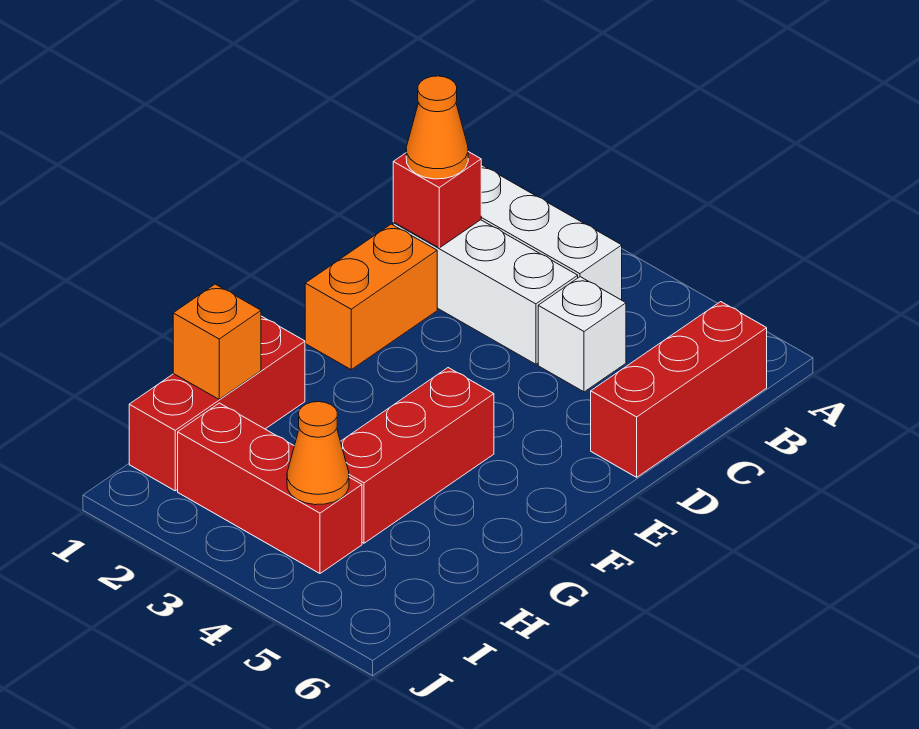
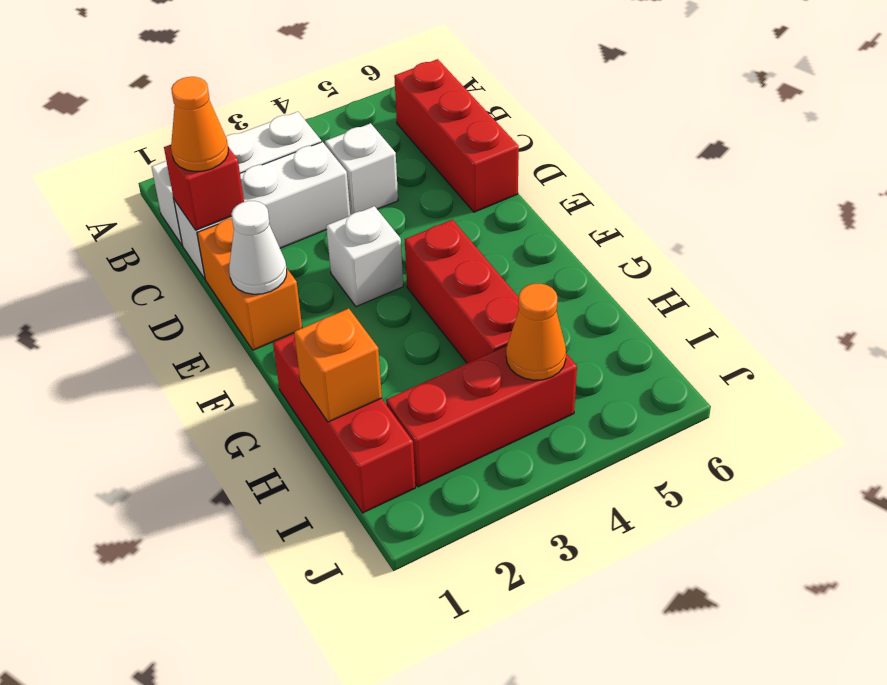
none -> white 1x1 cone [229,201,287,294]
none -> white 1x1 brick [326,206,403,307]

